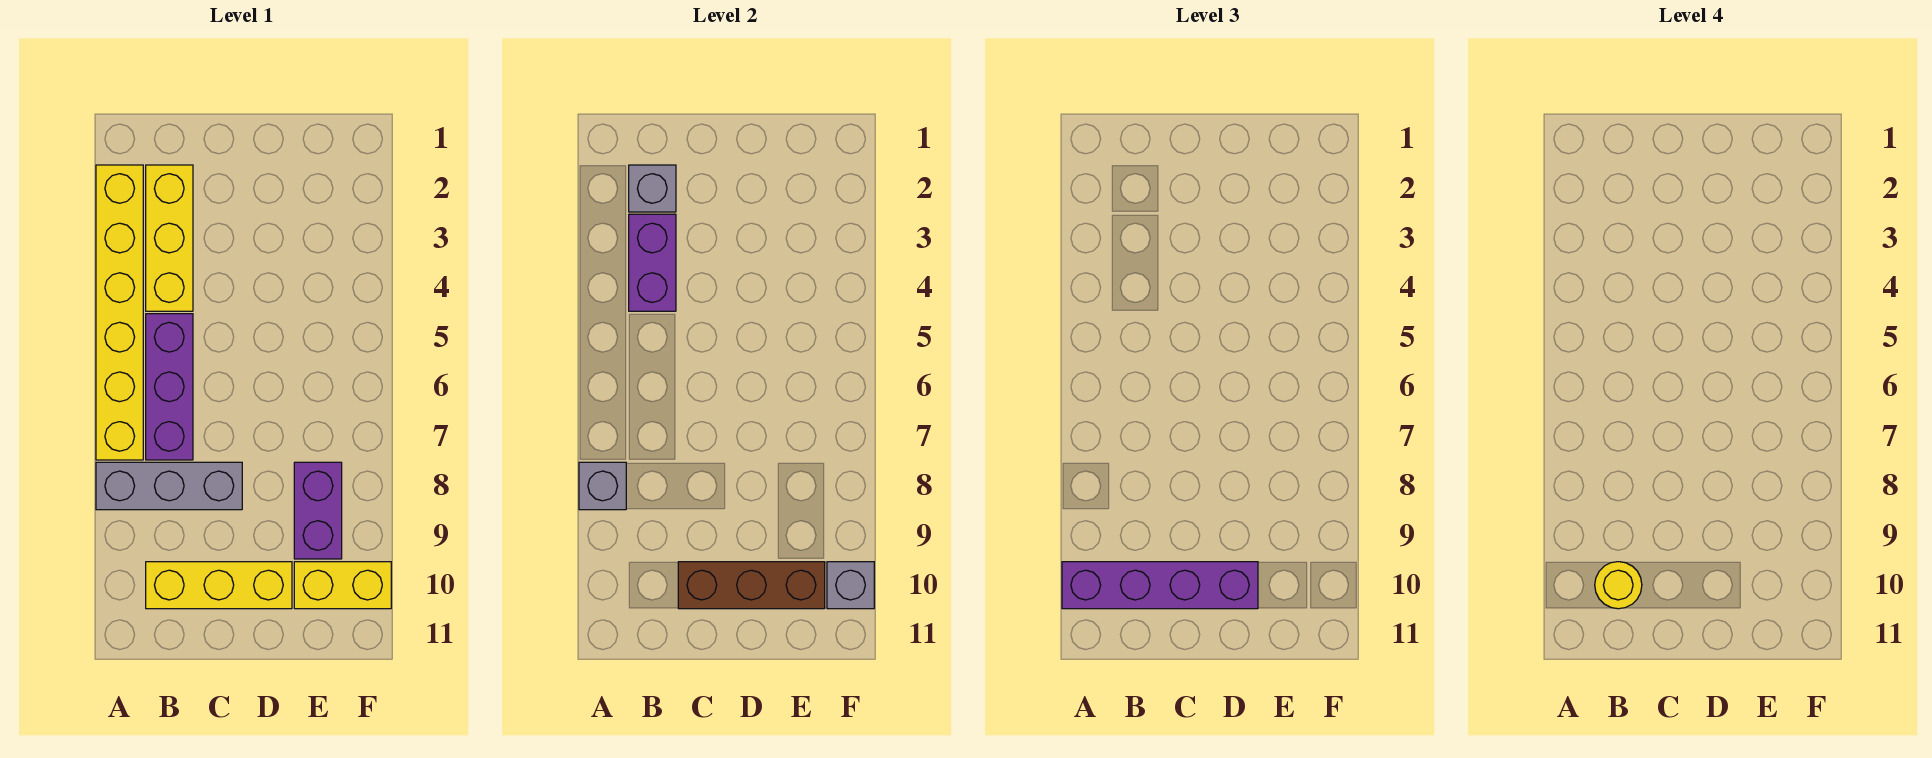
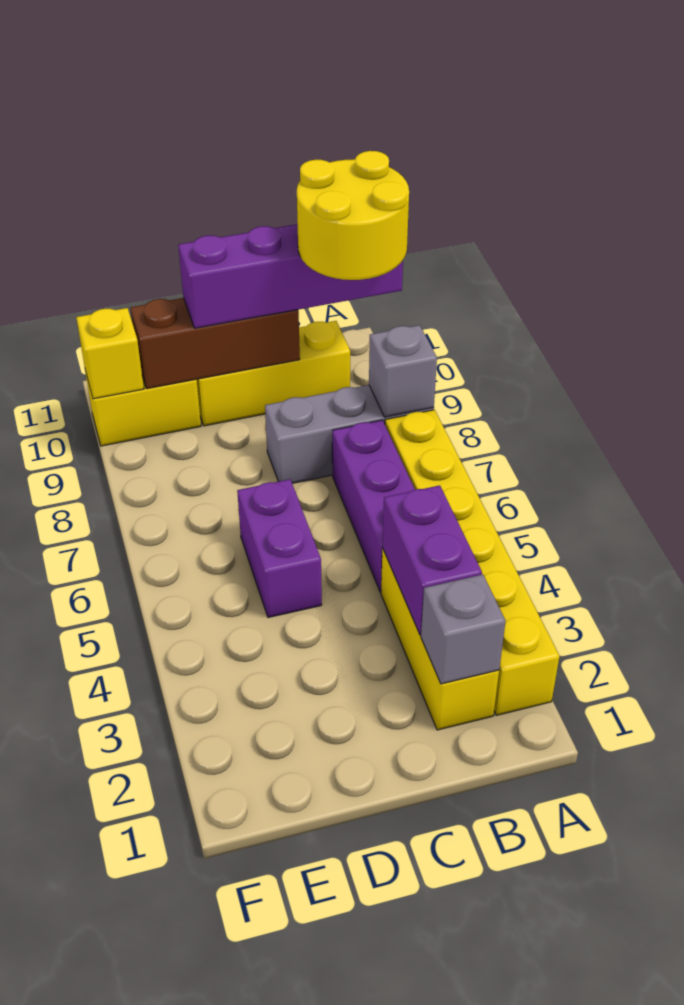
yellow 1x1 round brick [1595,562,1642,609] -> yellow 2x2 round brick [297,151,409,280]
purple 1x2 brick [294,462,342,559] -> purple 1x2 brick moved to [237,479,322,618]
grey 1x1 brick [827,562,874,609] -> yellow 1x1 brick [76,308,144,399]

